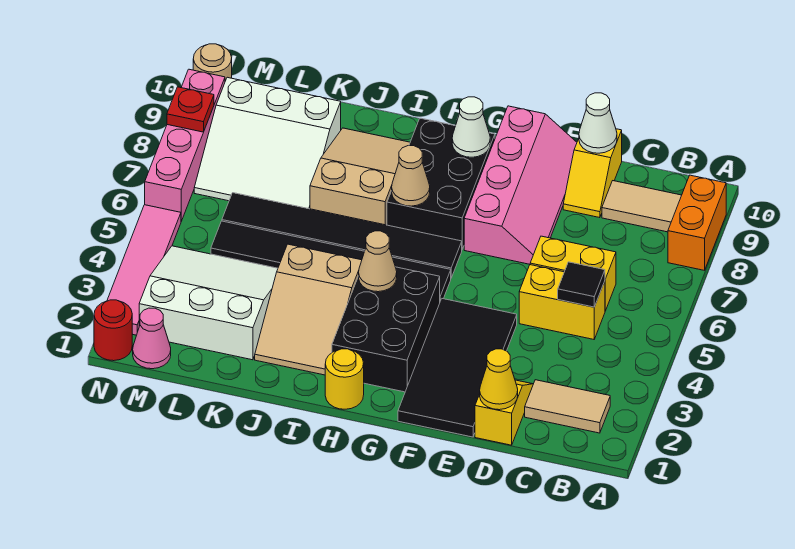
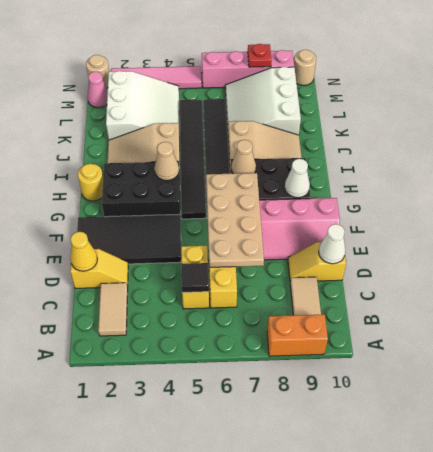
none -> tan 2x4 plate [206,173,264,267]
red 1x1 round brick [94,300,132,361] -> tan 1x1 round brick [86,55,109,88]

